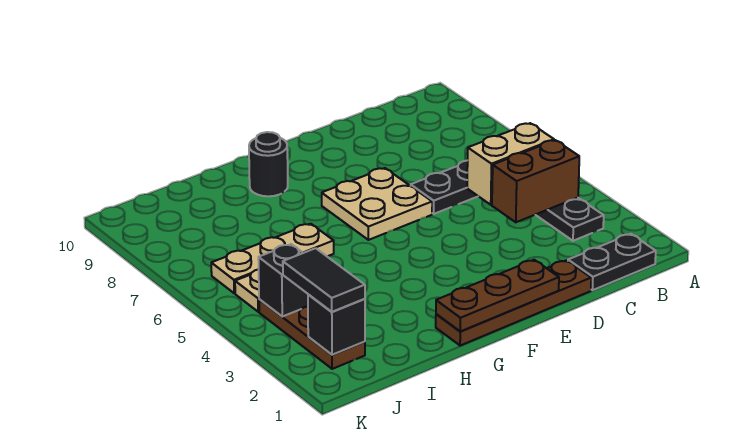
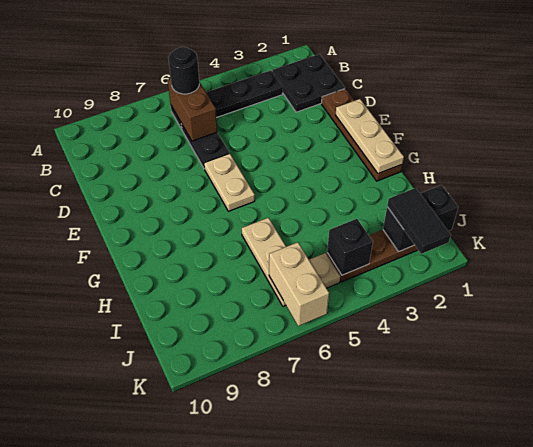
black 1x2 plate [568,234,656,290] -> black 2x2 plate [272,54,345,112]
brown 1x2 brick [492,140,579,222] -> brown 1x2 brick moved to [168,79,217,141]
tan 1x2 brick [467,123,554,205] -> tan 1x2 brick moved to [269,242,329,326]
brown 1x3 plate [436,260,559,332] -> tan 1x3 plate [336,99,404,174]
tan 2x2 plate [322,168,432,240] -> tan 1x2 plate [204,153,255,211]
black 1x1 round brick [249,132,288,196] -> black 1x1 round brick moved to [168,47,200,94]
black 1x1 brick [308,294,365,355] -> black 1x2 brick [383,185,458,251]
black 1x2 tile [283,248,365,312] -> black 1x2 tile turned to [387,188,451,254]

